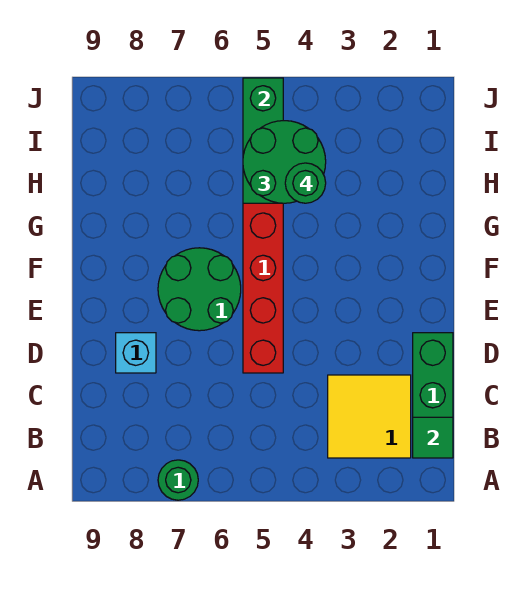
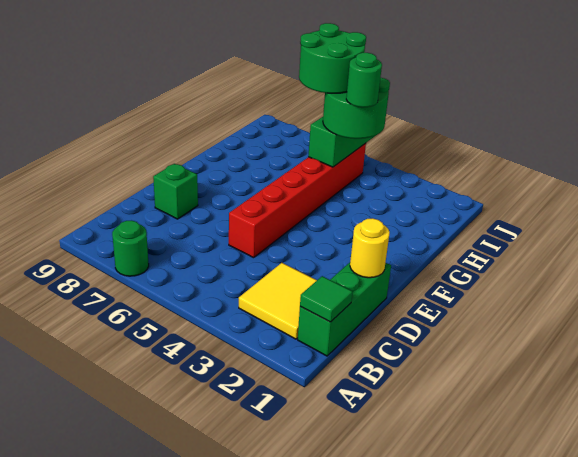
none -> yellow 1x1 round brick [350,218,390,278]
cyan 1x1 brick [116,333,156,373] -> green 1x1 brick [153,164,198,219]
green 2x2 round brick [158,248,241,331] -> green 2x2 round brick moved to [299,23,366,93]

